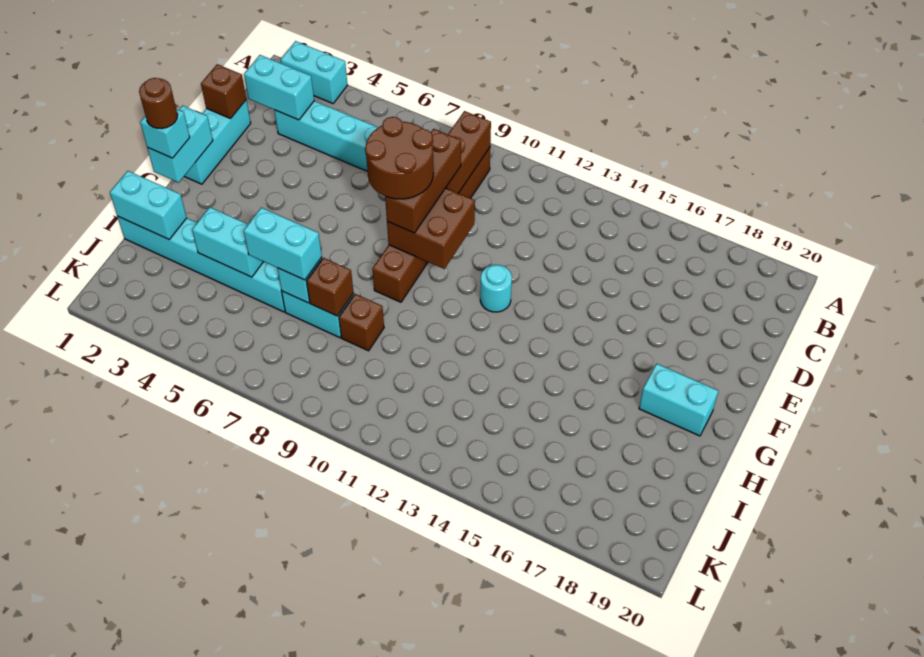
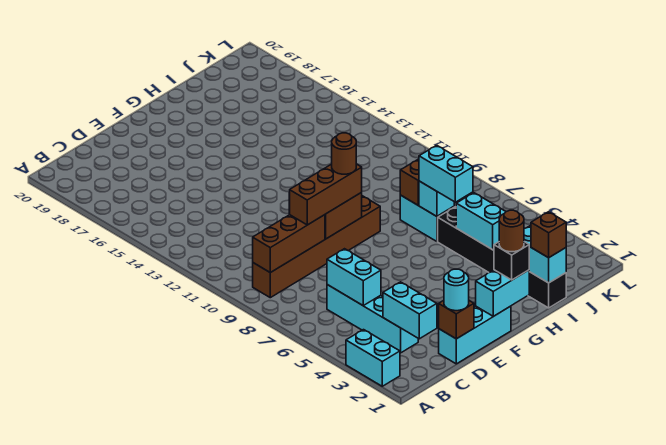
brown 2x2 round brick [365,117,434,199] -> brown 1x1 round brick [332,133,356,174]
cyan 1x1 round brick [480,265,512,312] -> cyan 1x1 round brick moved to [444,269,469,311]
cyan 1x1 brick [140,109,190,158] -> black 1x1 brick [494,242,529,280]
cyan 1x2 brick [639,364,718,436] -> cyan 1x2 brick moved to [327,249,381,305]
cyan 1x6 brick [118,217,285,312] -> black 1x6 brick [438,207,566,308]
brown 1x1 brick [339,294,384,351] -> brown 1x1 brick moved to [531,212,566,258]

